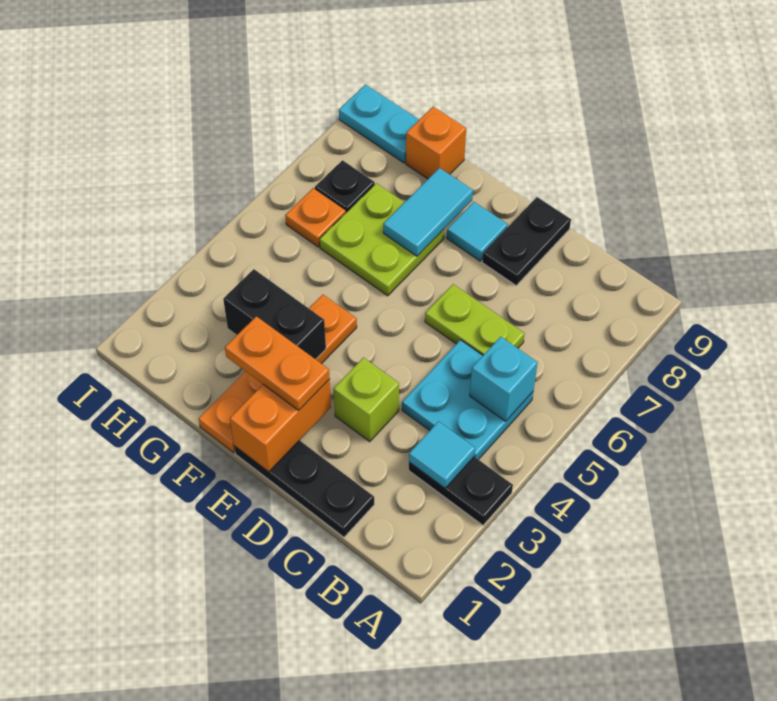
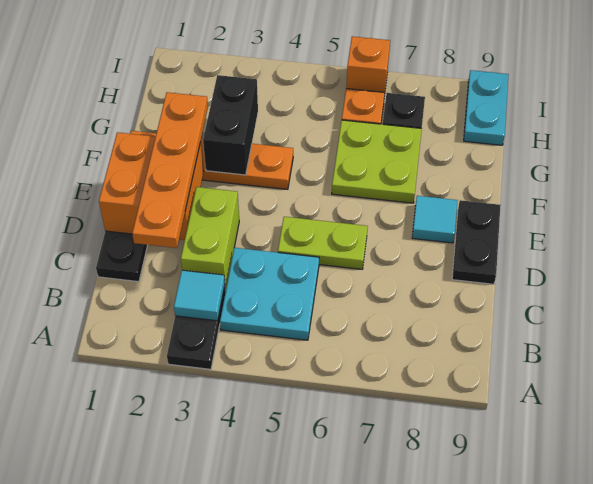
cyan 1x1 brick [470,337,538,421] -> none
lime 1x2 plate [425,284,525,355] -> lime 1x2 plate turned to [278,217,368,269]
lime 1x1 brick [334,358,399,441] -> lime 1x2 brick [181,187,239,291]
black 1x2 plate [482,197,571,285] -> black 1x2 plate turned to [452,200,501,284]
orange 1x2 brick [230,379,331,472] -> orange 2x2 brick [99,132,204,240]
orange 1x2 plate [225,316,330,410] -> orange 1x4 plate [132,92,208,248]
cyan 1x2 tile [383,168,473,256] -> none
orange 1x1 brick [406,107,466,179] -> orange 1x1 brick moved to [346,36,390,96]

